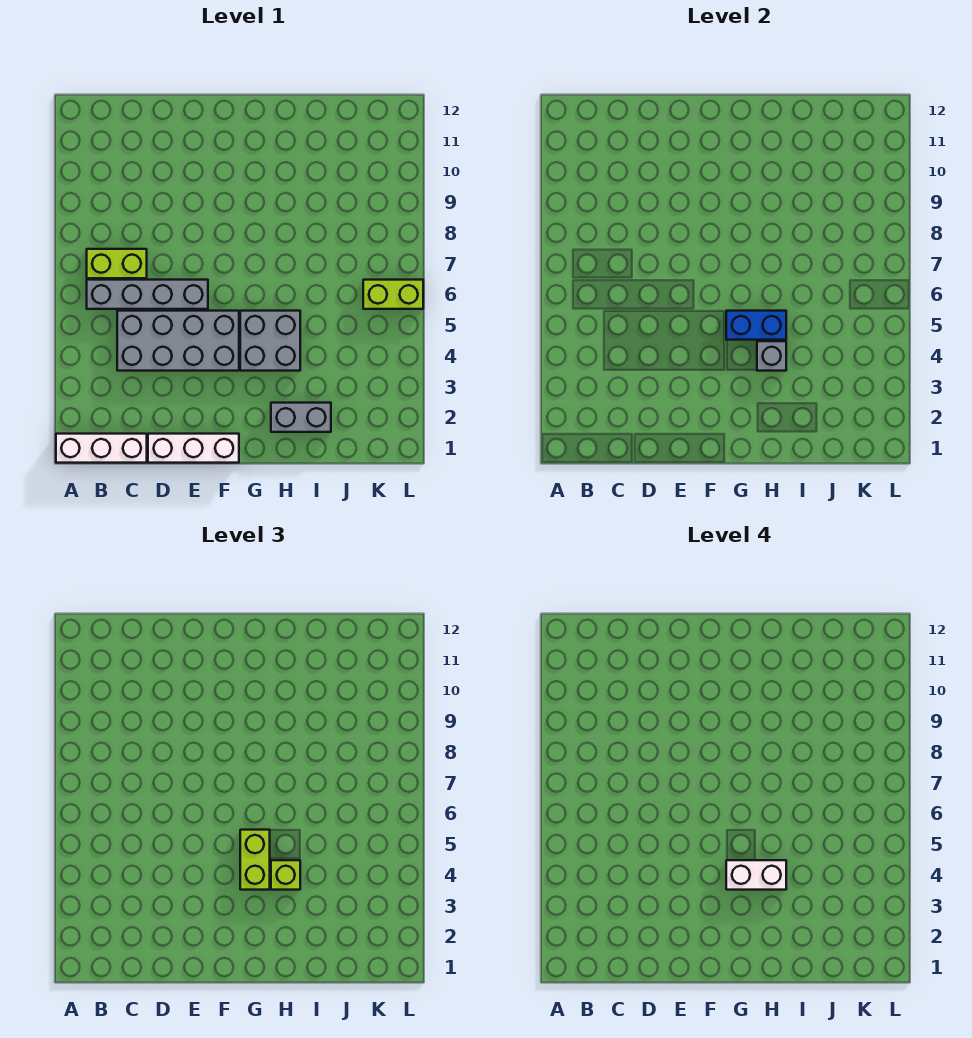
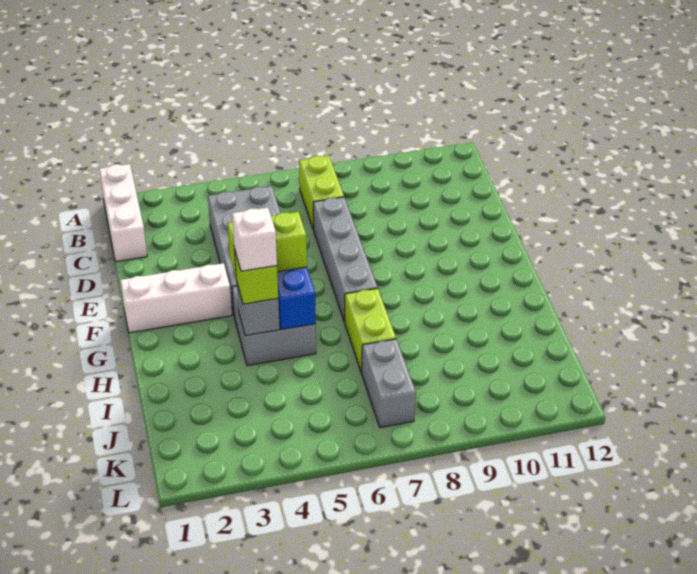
grey 1x4 brick [87,280,208,309] -> grey 1x4 brick moved to [313,197,378,322]
white 1x3 brick [148,434,239,463] -> white 1x3 brick turned to [120,263,232,333]
white 1x2 brick [726,860,786,890] -> white 1x1 brick [232,208,277,271]
grey 1x2 brick [271,403,331,432] -> grey 1x2 brick moved to [362,339,416,428]
lime 1x2 brick [363,280,423,309] -> lime 1x2 brick moved to [345,288,396,373]

